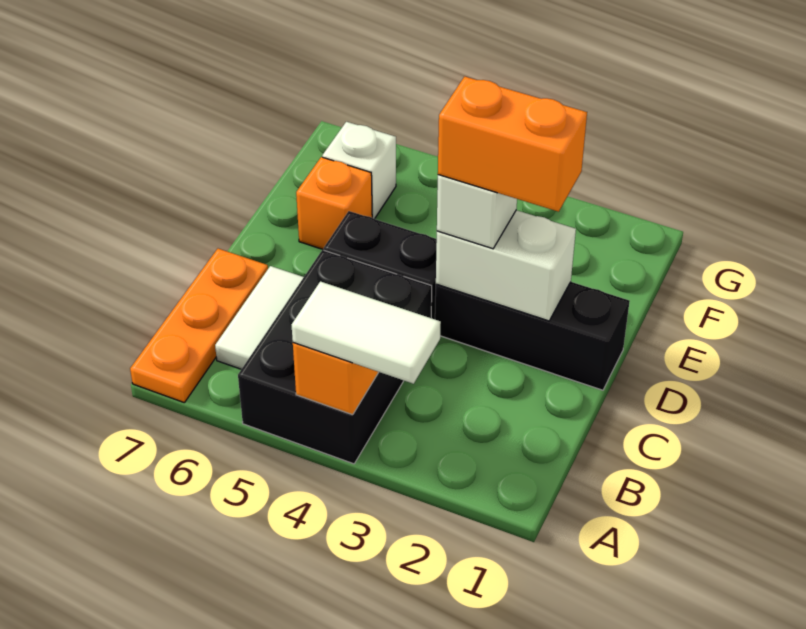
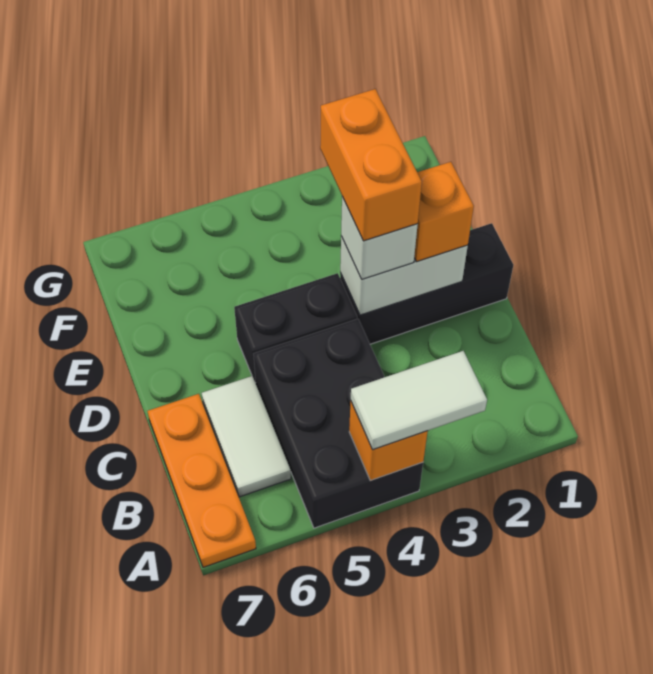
orange 1x2 brick [438,76,587,212] -> orange 1x2 brick turned to [320,89,422,241]
orange 1x1 brick [296,157,372,250] -> orange 1x1 brick moved to [414,162,474,262]
white 1x1 brick [322,122,396,219] -> none

